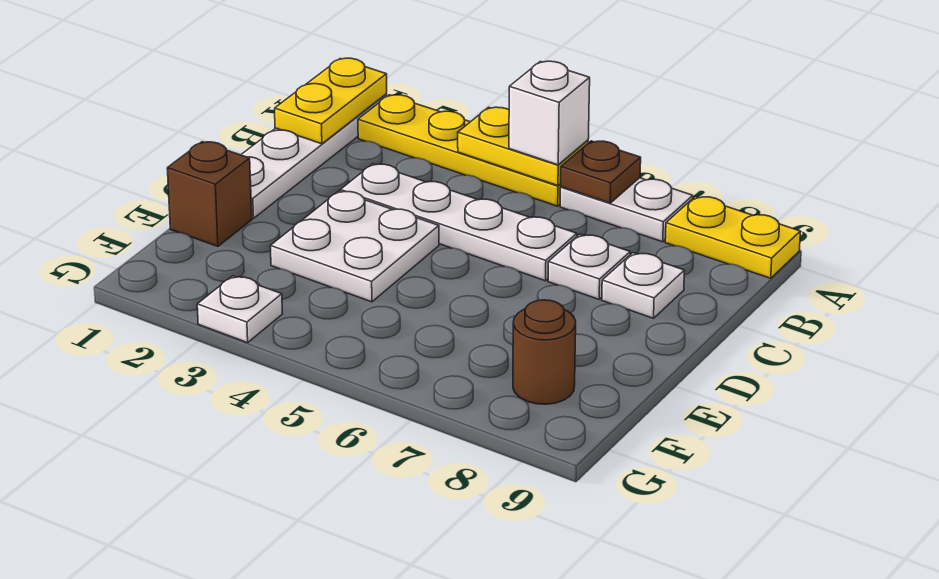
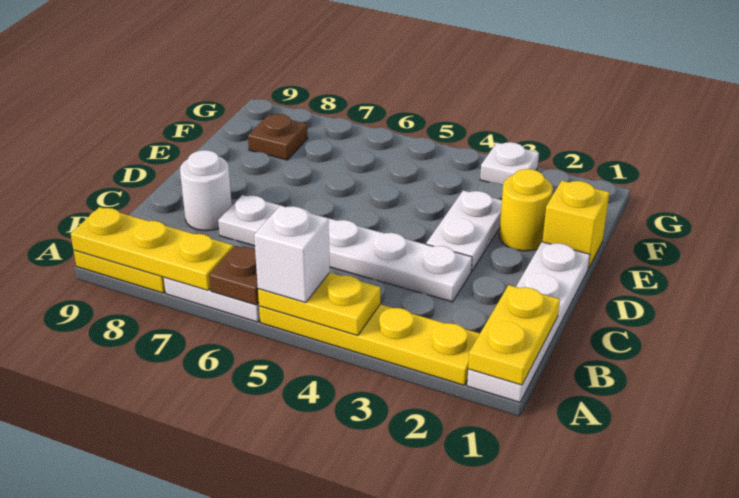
none -> yellow 1x3 plate [71,207,233,290]
white 1x1 plate [602,253,685,318] -> white 1x1 round brick [180,150,232,231]
white 2x2 plate [270,191,439,302] -> white 1x2 plate [426,191,502,271]
brown 1x1 brick [167,142,252,246] -> yellow 1x1 brick [543,181,609,269]
none -> yellow 1x1 round brick [499,169,553,251]
brown 1x1 round brick [513,300,576,404] -> brown 1x1 plate [248,114,308,160]

